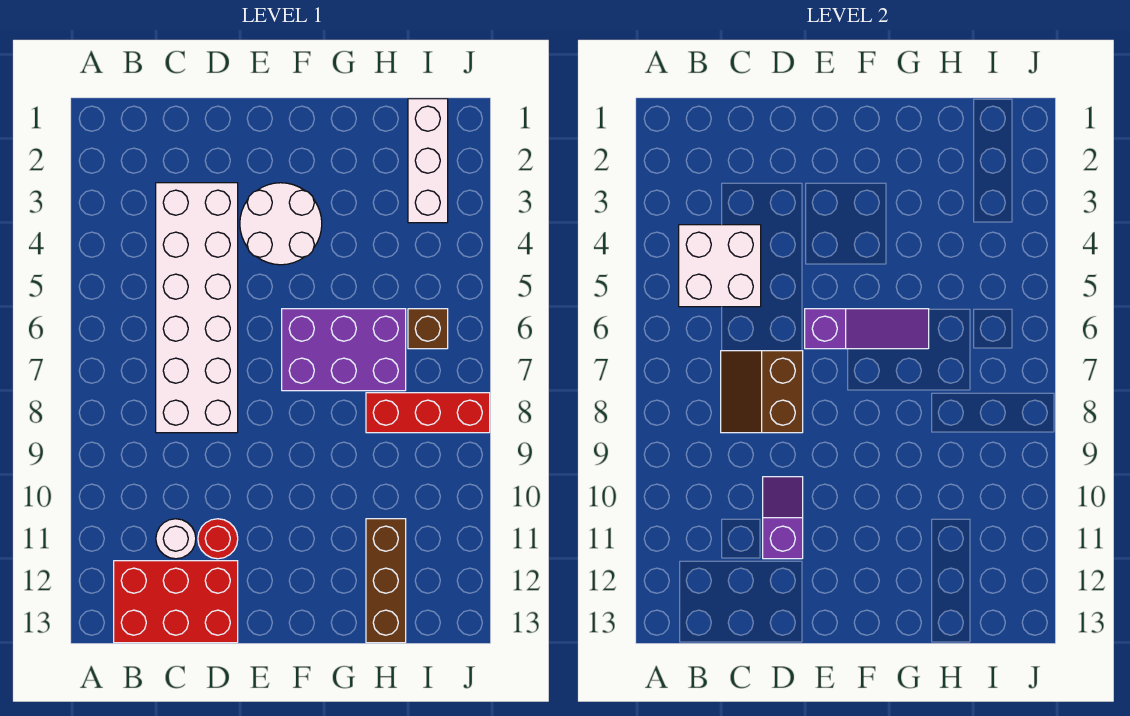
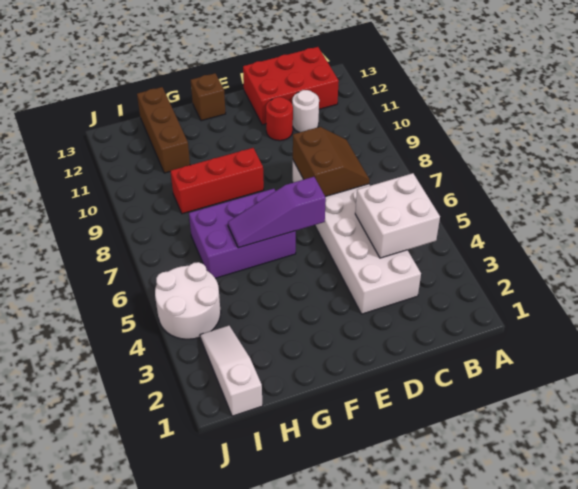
purple 1x2 slope [763,477,803,559] -> none
white 2x2 round brick [240,183,322,265] -> white 2x2 round brick moved to [155,262,221,339]
red 1x3 brick [366,393,490,433] -> red 1x3 brick moved to [170,148,264,214]
white 1x3 brick [408,99,448,223] -> white 1x3 slope [200,326,263,416]
brown 1x1 brick [408,309,448,349] -> brown 1x1 brick moved to [191,73,226,121]

